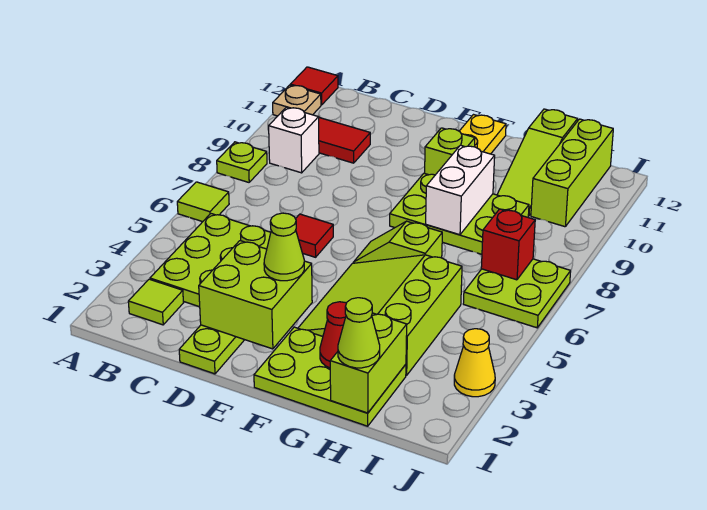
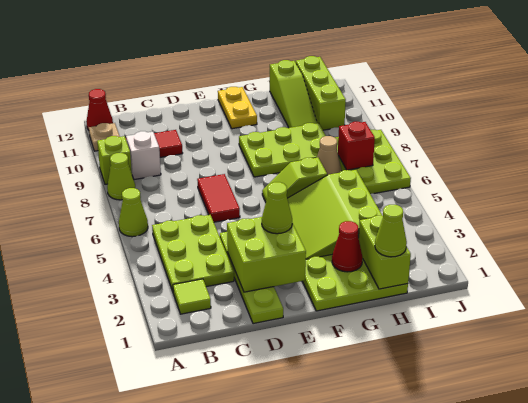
lime 1x1 tile [177,182,229,222] -> lime 1x1 cone [119,188,148,237]
lime 1x1 plate [217,142,267,182] -> lime 1x1 cone [107,153,135,200]
red 1x1 tile [290,67,338,105] -> red 1x1 cone [86,89,113,130]
red 1x1 tile [296,214,333,257] -> red 1x2 tile [197,174,240,222]
lime 1x1 brick [425,128,475,175] -> lime 1x1 brick moved to [97,136,132,184]
white 1x2 brick [426,145,495,235] -> none
none -> tan 1x1 cone [317,136,341,175]
lime 2x2 plate [463,259,571,328] -> lime 2x3 plate [335,130,411,194]
yellow 1x1 cone [454,329,495,397] -> none

